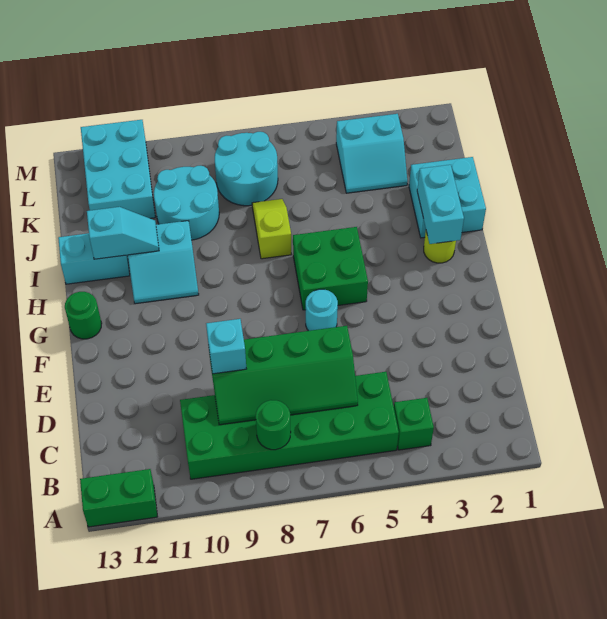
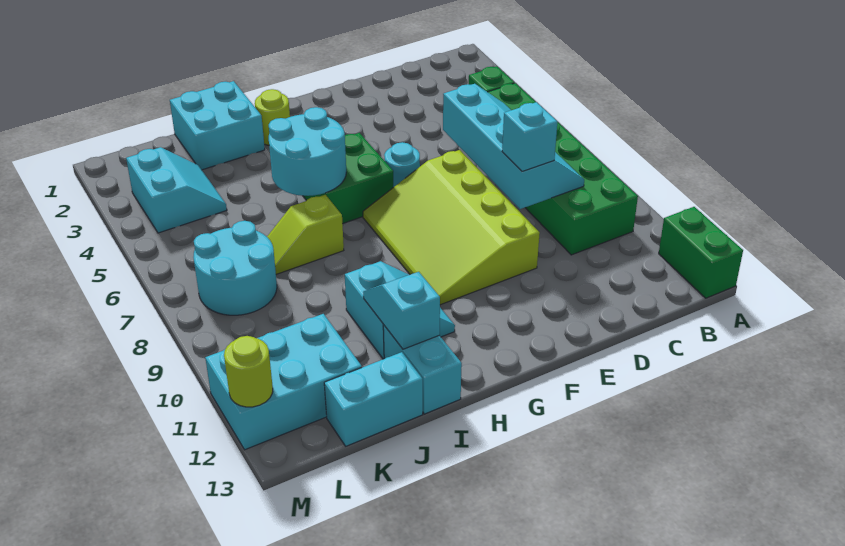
green 1x1 round brick [256,400,291,450] -> none
green 2x4 slope [209,326,358,425] -> cyan 2x4 slope [443,84,584,209]
none -> lime 3x4 slope [363,150,540,305]
green 1x1 round brick [65,292,102,339] -> none
cyan 1x2 brick [417,165,464,244] -> cyan 1x2 brick moved to [324,352,423,446]
cyan 2x2 round brick [154,166,219,240] -> cyan 2x2 round brick moved to [269,107,346,196]
none -> lime 1x1 round brick [224,336,273,407]

